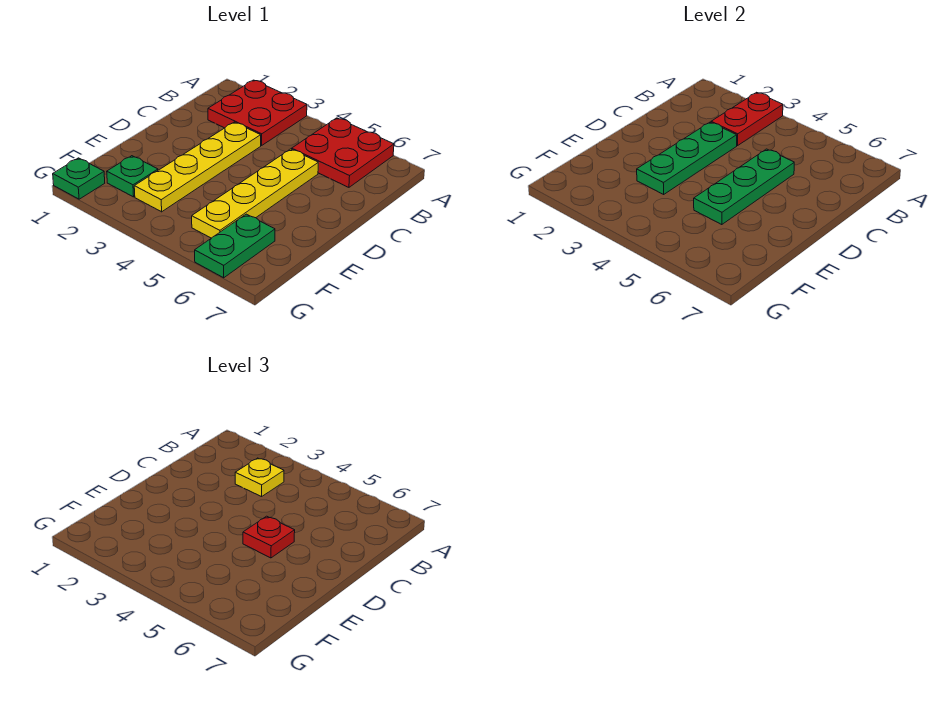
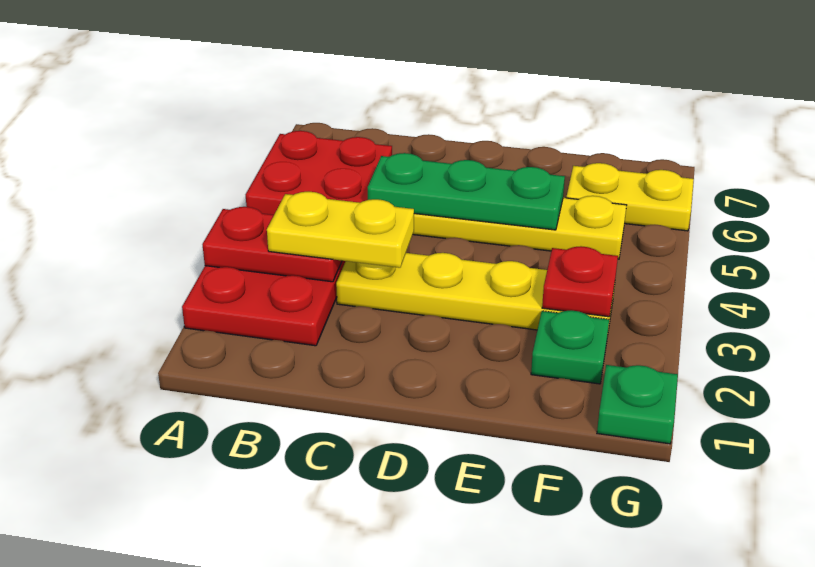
yellow 1x1 plate [235,458,284,497] -> yellow 1x2 plate [267,192,414,268]
green 1x3 plate [637,122,737,194] -> none
red 1x1 plate [243,516,295,558] -> red 1x1 plate moved to [542,246,618,317]
green 1x2 plate [195,214,275,278] -> yellow 1x2 plate [566,163,694,231]

